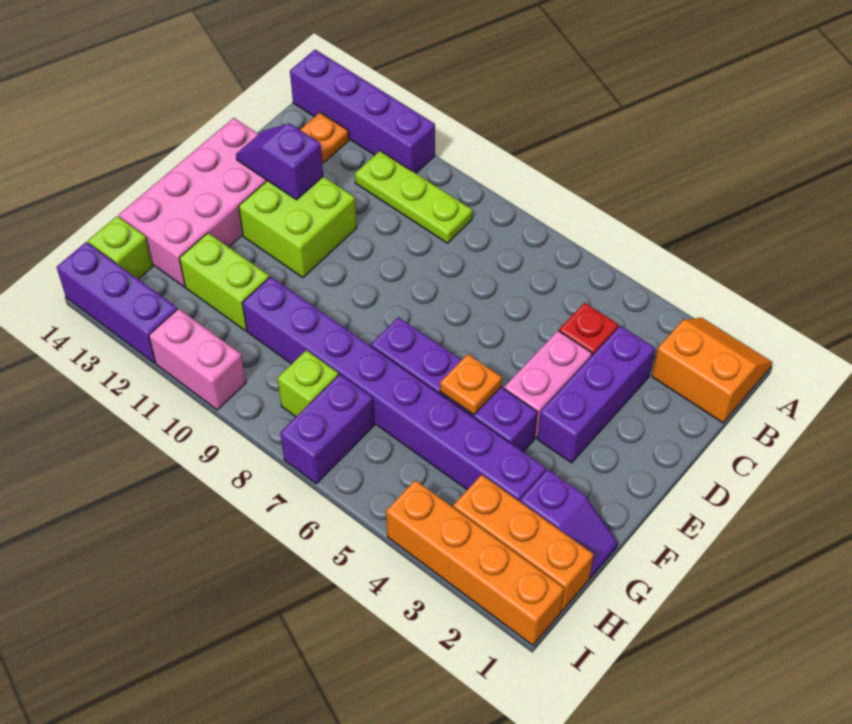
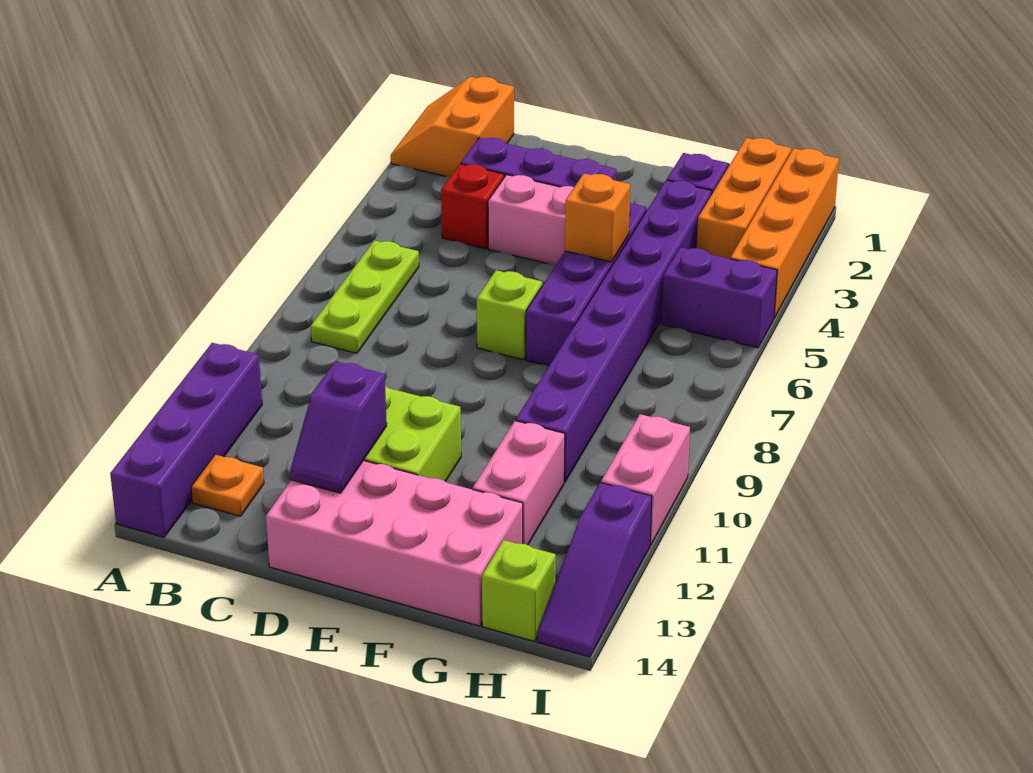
lime 1x3 plate [355,151,472,243] -> lime 1x3 plate moved to [311,240,419,353]
orange 1x1 plate [440,354,502,415] -> orange 1x1 brick [565,174,630,262]
lime 1x2 brick [179,233,269,331] -> pink 1x2 brick [473,421,565,545]
purple 1x2 brick [280,374,374,484] -> purple 1x2 brick moved to [661,247,777,348]
lime 1x1 brick [278,350,339,417] -> lime 1x1 brick moved to [477,270,542,360]
purple 1x3 brick [57,242,177,363] -> purple 1x3 slope [537,483,652,657]

